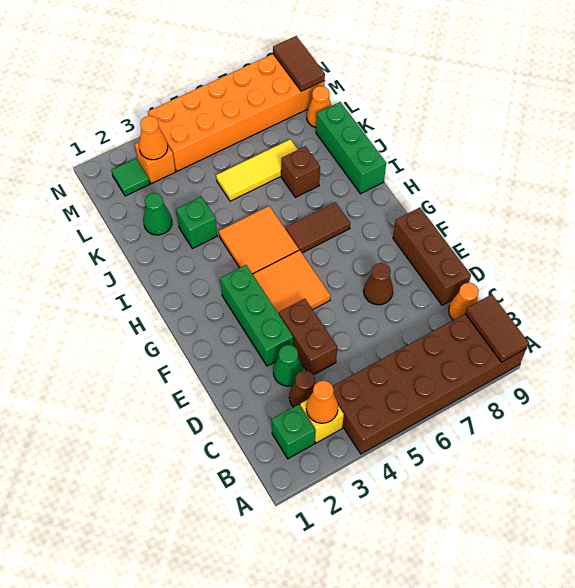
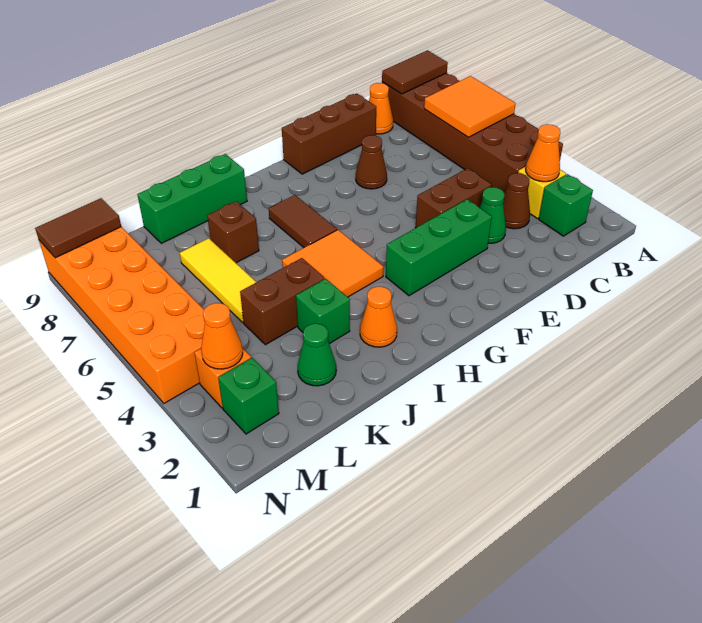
orange 2x2 tile [253,250,330,314] -> orange 2x2 tile moved to [424,76,516,137]
none -> brown 1x2 brick [240,258,325,345]
orange 1x1 cone [307,86,331,127] -> orange 1x1 cone moved to [360,286,397,347]
green 1x1 tile [112,159,150,196] -> green 1x1 brick [218,358,279,434]

